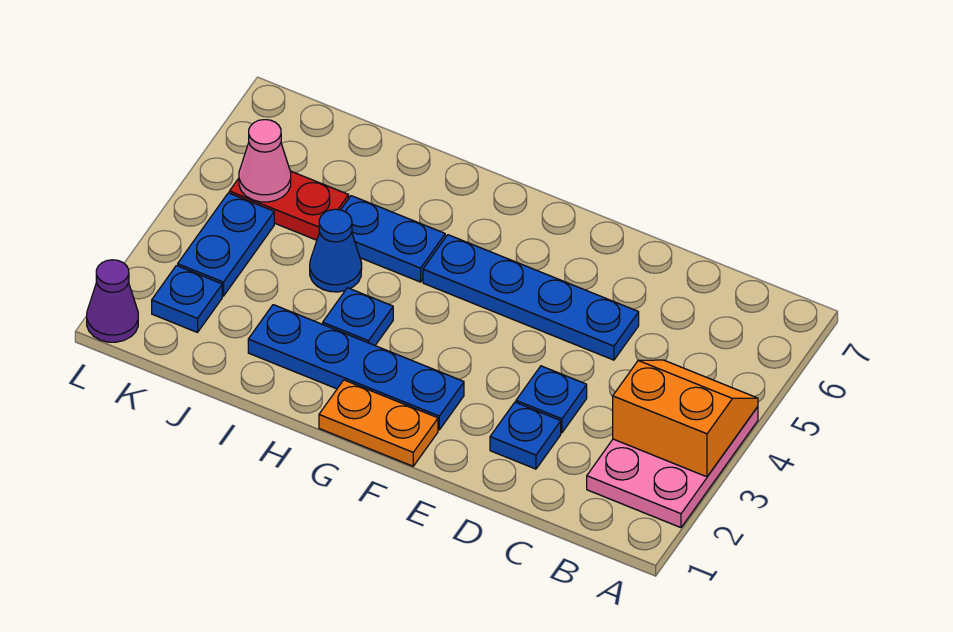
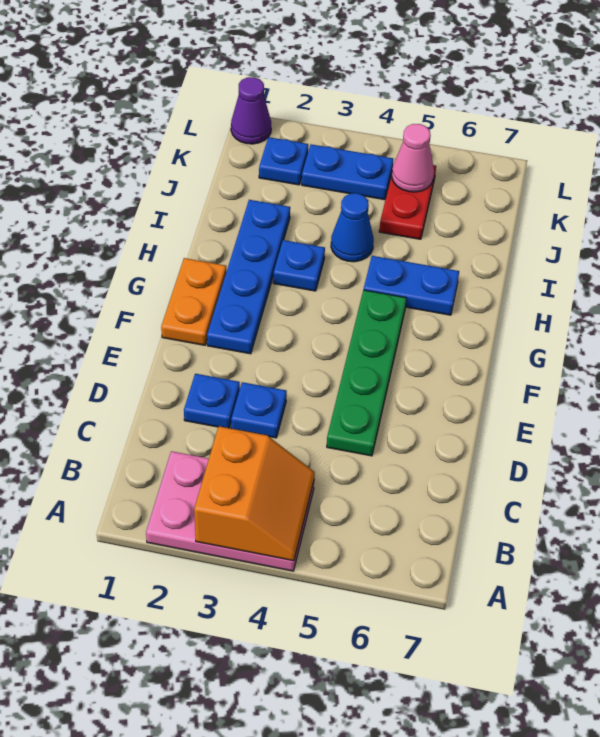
blue 1x4 plate [423,235,639,360] -> green 1x4 plate [327,290,406,456]
blue 1x2 plate [341,196,445,282] -> blue 1x2 plate turned to [364,256,459,315]

